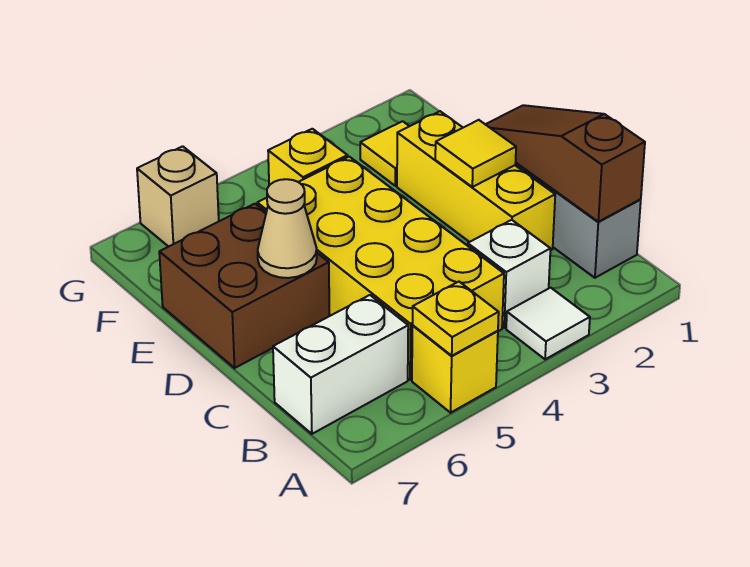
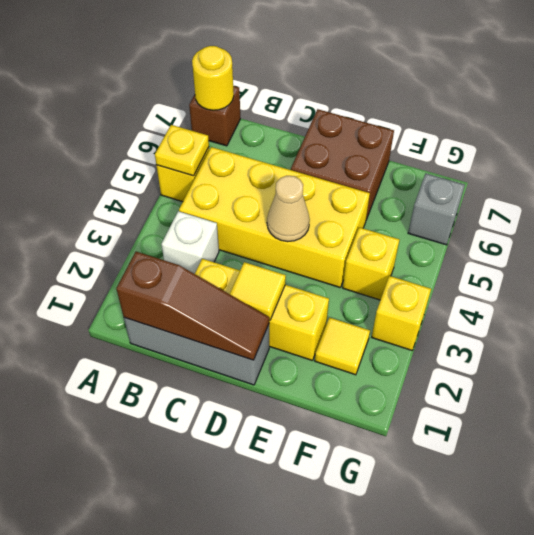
white 1x1 tile [506,288,590,359] -> none
none -> brown 1x1 brick [189,86,240,146]
none -> yellow 1x1 round brick [192,46,234,110]
white 1x2 brick [273,295,408,434] -> none
tan 1x1 cone [258,179,317,278] -> tan 1x1 cone moved to [267,176,310,242]
none -> yellow 1x1 brick [372,276,431,350]
tan 1x1 brick [137,146,219,247] -> grey 1x1 brick [408,174,465,245]

